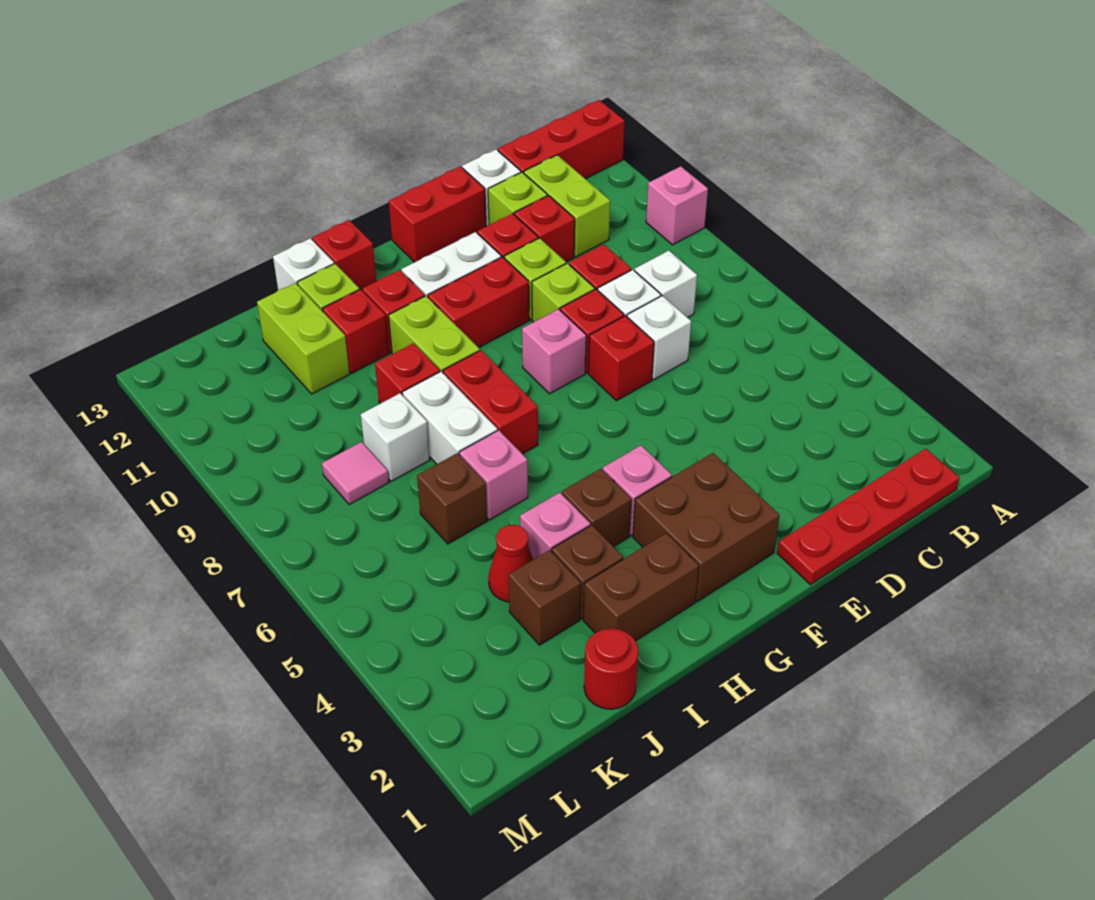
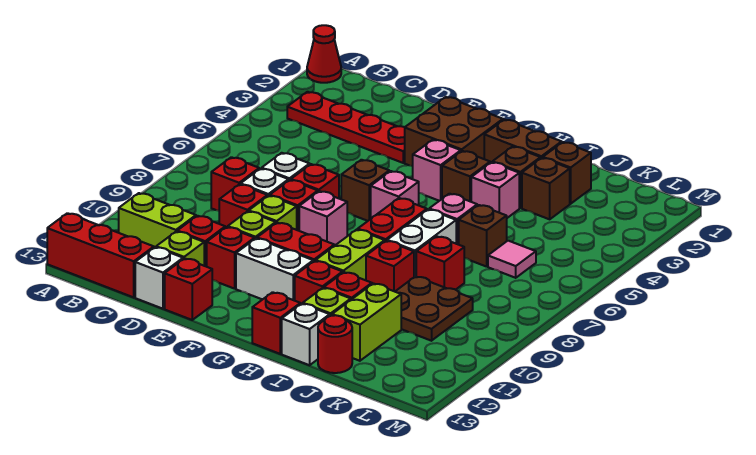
pink 1x1 brick [646,166,708,245] -> pink 1x1 brick moved to [371,171,419,218]
red 1x4 plate [777,449,960,585] -> red 1x4 plate moved to [287,92,405,163]
white 1x1 brick [634,251,697,318] -> red 1x1 brick [211,157,259,211]
lime 1x2 brick [524,155,610,257] -> lime 1x2 brick turned to [119,193,196,248]
red 1x2 brick [389,166,486,262] -> red 1x1 brick [165,258,212,320]
none -> brown 1x1 brick [341,160,389,221]
red 1x1 round brick [584,628,638,709] -> red 1x1 round brick moved to [318,315,352,373]
none -> brown 1x1 brick [543,142,591,204]
red 1x1 cone [488,525,533,602] -> red 1x1 cone moved to [307,25,341,83]
white 1x1 brick [361,393,430,481] -> red 1x1 brick [416,236,464,290]
none -> brown 2x2 plate [395,276,473,341]
pink 1x1 tile [322,442,389,505] -> pink 1x1 tile moved to [488,241,536,278]

